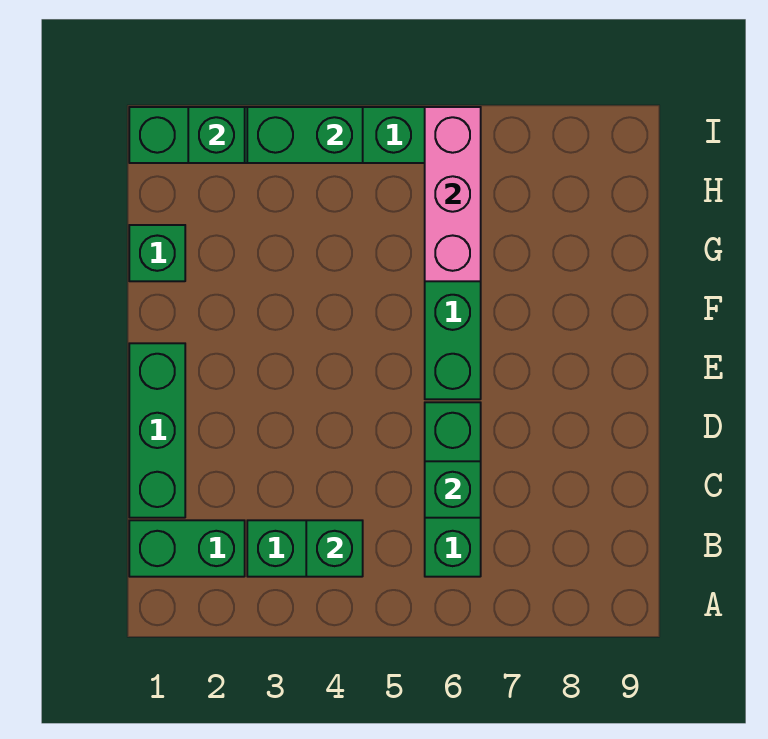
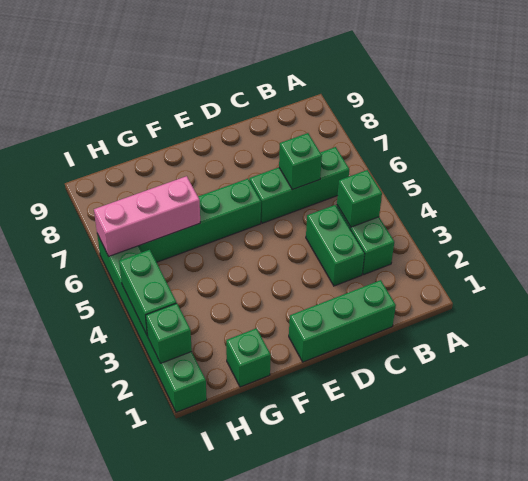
green 1x2 brick [129,520,245,577] -> green 1x2 brick moved to [306,205,365,286]

